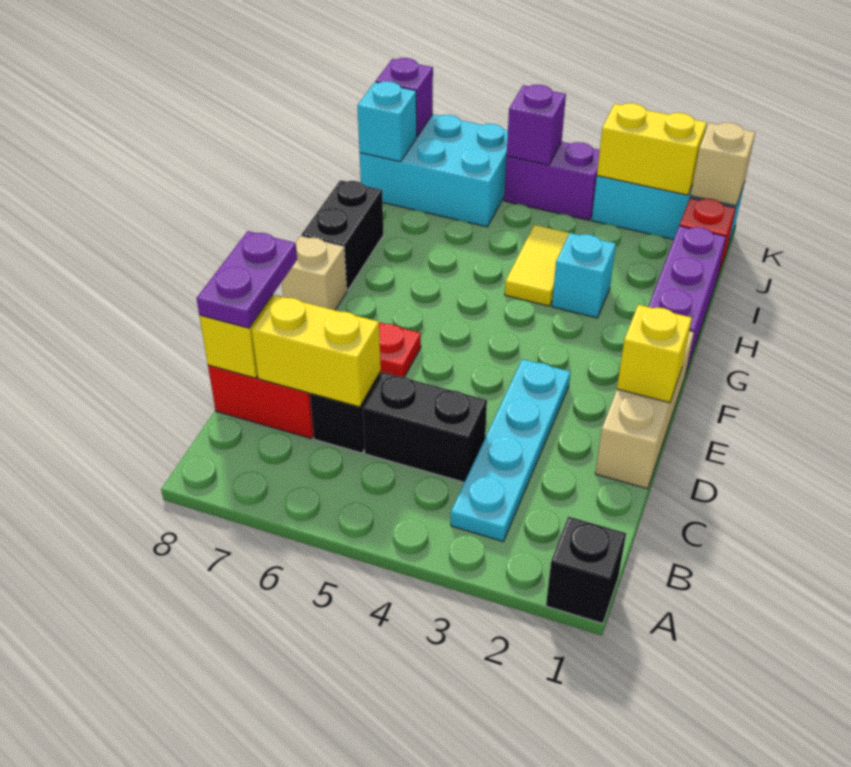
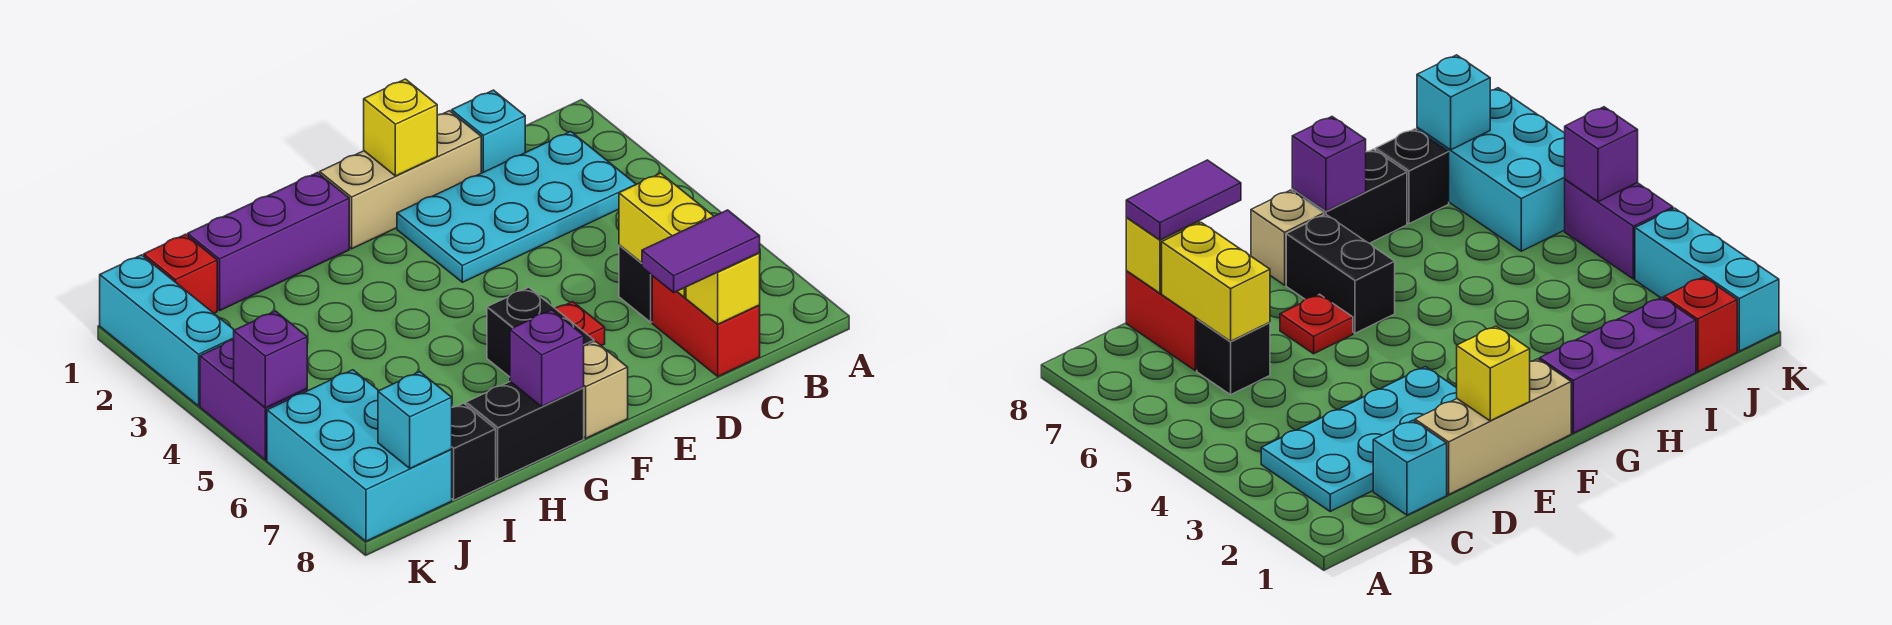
black 1x1 brick [546,517,626,623] -> black 1x1 brick moved to [451,403,496,500]
cyan 1x4 plate [451,359,570,541] -> cyan 2x4 plate [397,132,636,282]
black 1x2 brick [363,372,487,482] -> black 1x2 brick moved to [487,287,594,377]
purple 1x2 plate [196,231,297,328] -> purple 1x2 tile [642,210,760,292]
cyan 1x1 brick [552,233,616,318] -> cyan 1x1 brick moved to [452,90,525,173]
yellow 1x2 tile [505,225,569,306] -> none
tan 1x1 brick [691,123,755,206] -> none
yellow 1x2 brick [597,103,707,195] -> none
purple 1x1 brick [376,58,433,136] -> purple 1x1 brick moved to [510,310,584,407]

